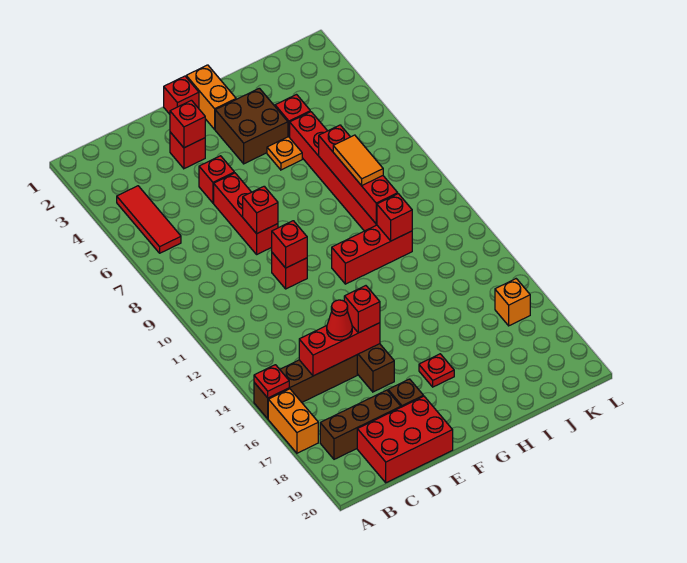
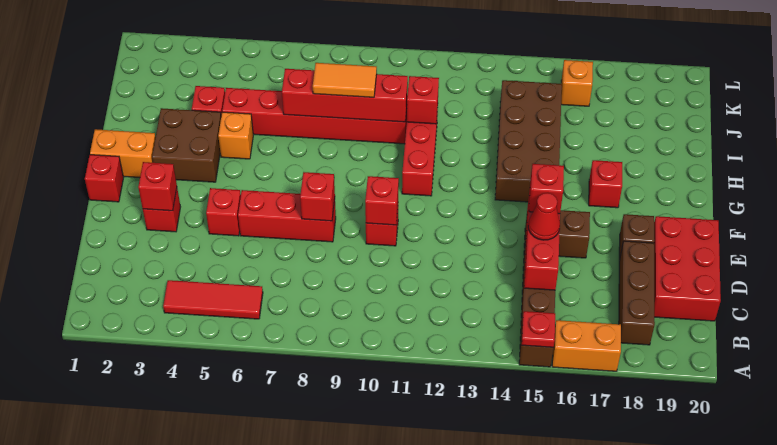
none -> brown 2x4 brick [495,80,562,202]
red 1x1 plate [419,354,454,387] -> red 1x1 brick [589,160,622,208]
orange 1x1 plate [267,137,302,170] -> orange 1x1 brick [218,112,253,159]

